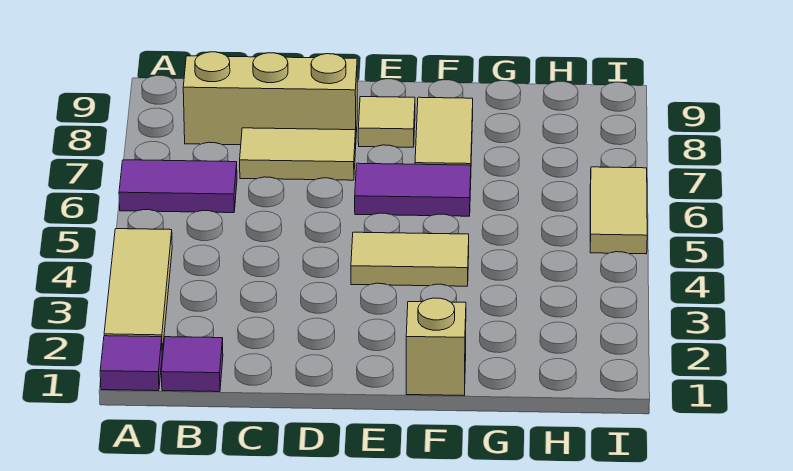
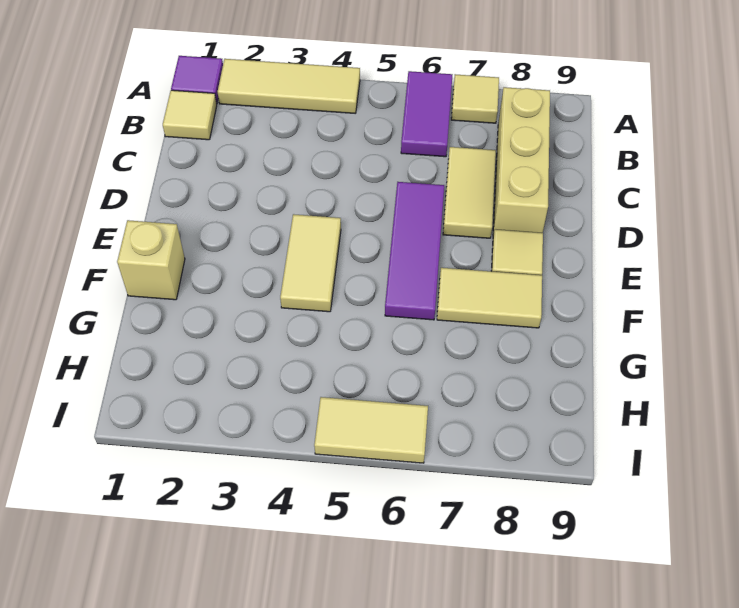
none -> tan 1x1 tile [451,74,499,123]
purple 1x1 tile [161,337,223,392] -> tan 1x1 tile [163,90,217,140]
purple 1x2 tile [355,163,471,216] -> purple 1x3 tile [385,182,444,320]

